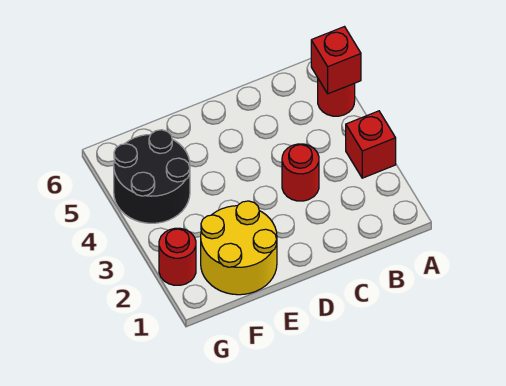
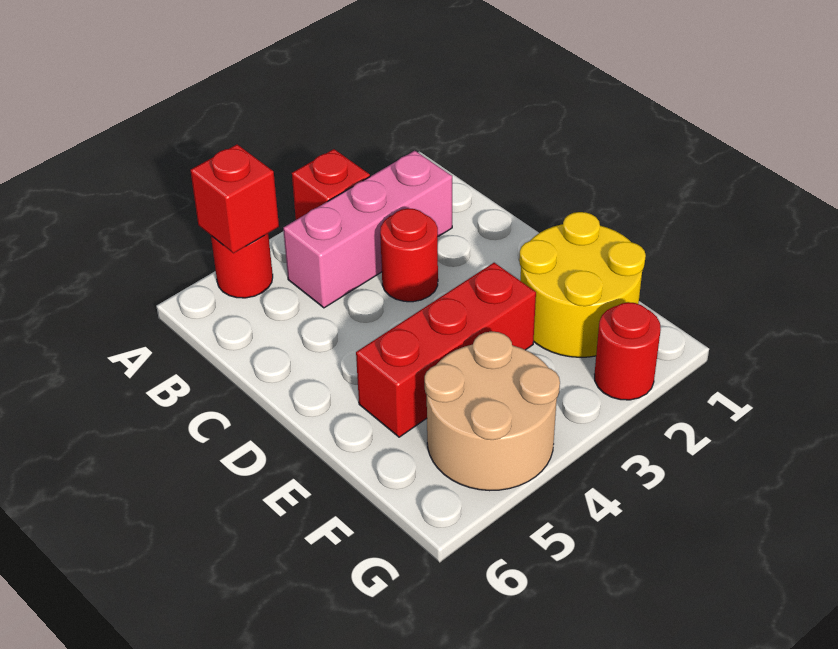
none -> pink 1x3 brick [283,151,452,308]
none -> red 1x3 brick [356,263,536,437]
black 2x2 round brick [114,130,190,223] -> tan 2x2 round brick [425,332,560,491]

